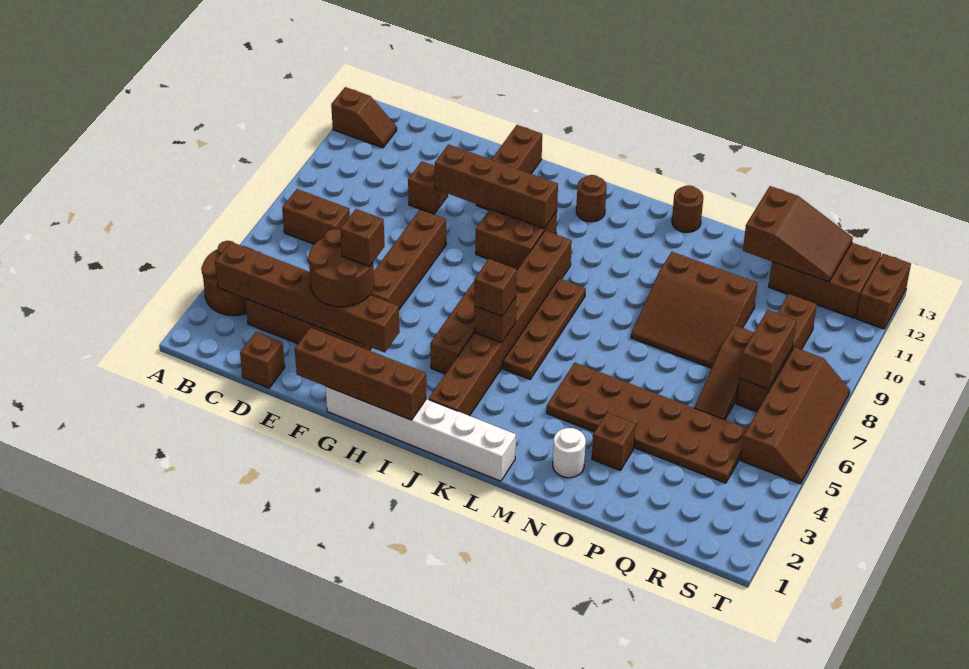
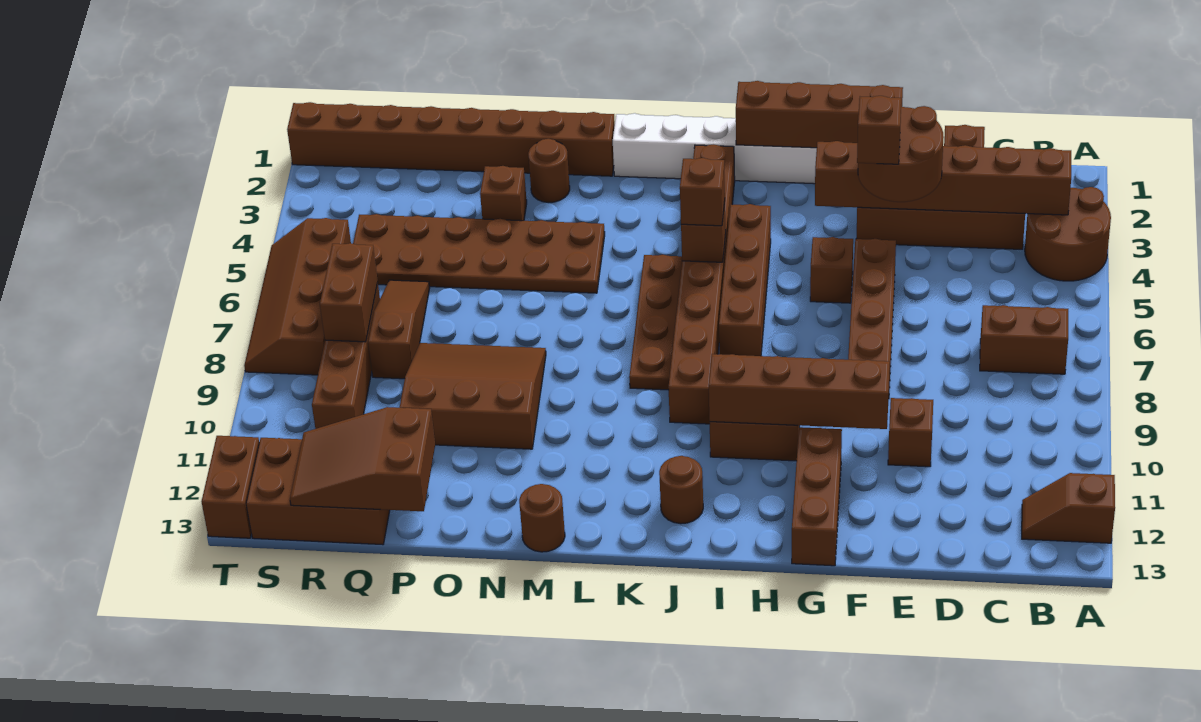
none -> brown 1x1 brick [810,237,853,303]
none -> brown 1x8 brick [287,102,615,176]
white 1x1 round brick [553,428,586,478] -> brown 1x1 round brick [528,139,570,202]

